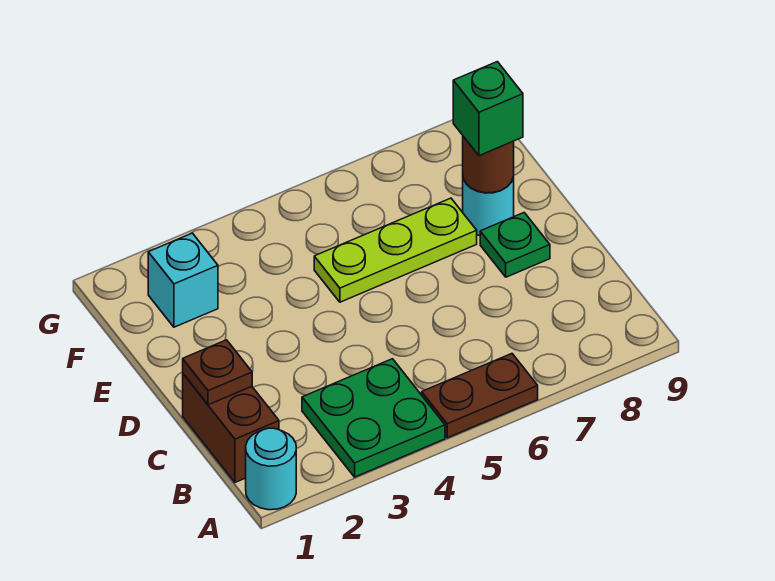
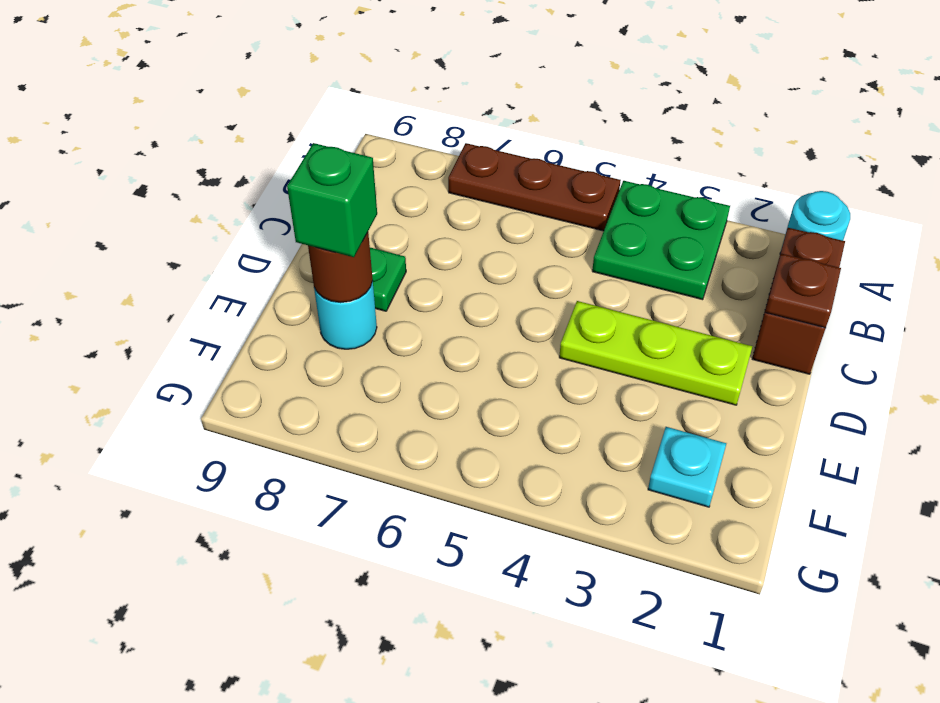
brown 1x2 plate [422,354,538,438] -> brown 1x3 plate [448,143,621,231]
lime 1x3 plate [314,198,477,302] -> lime 1x3 plate moved to [559,301,752,405]
cyan 1x1 brick [148,233,218,327] -> cyan 1x1 plate [648,427,726,507]

